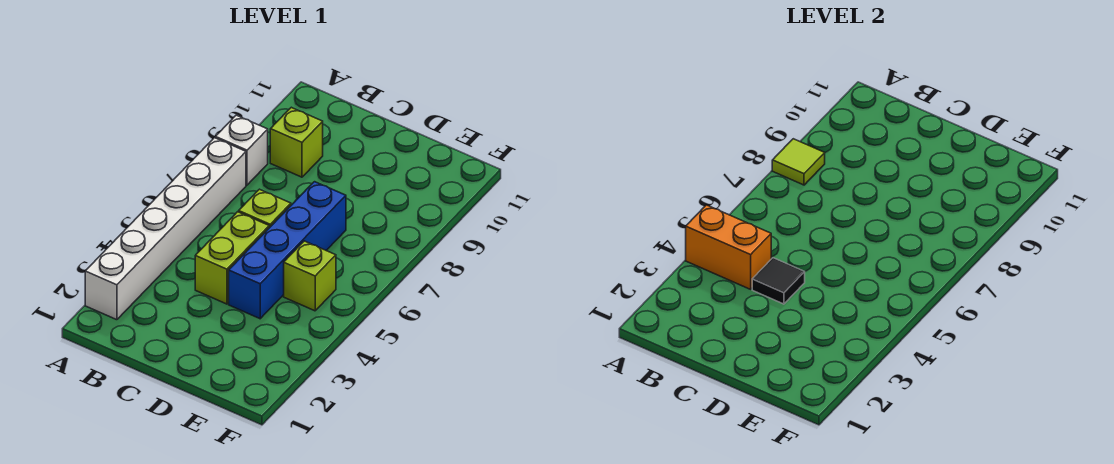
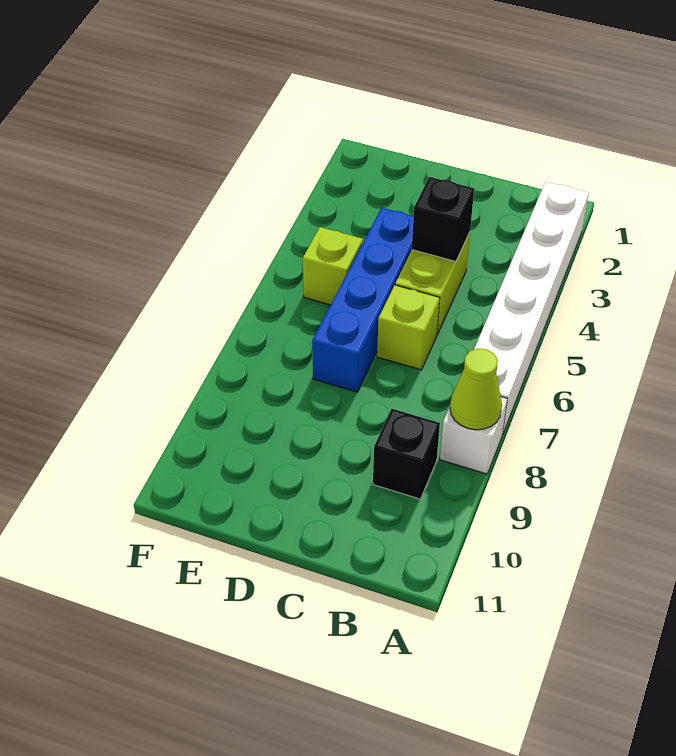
orange 1x2 brick [686,205,771,289] -> none
lime 1x1 tile [772,139,825,185] -> lime 1x1 cone [450,348,502,430]
lime 1x1 brick [270,107,323,177] -> black 1x1 brick [373,409,440,499]
black 1x1 tile [752,258,805,304] -> black 1x1 brick [412,177,474,261]

